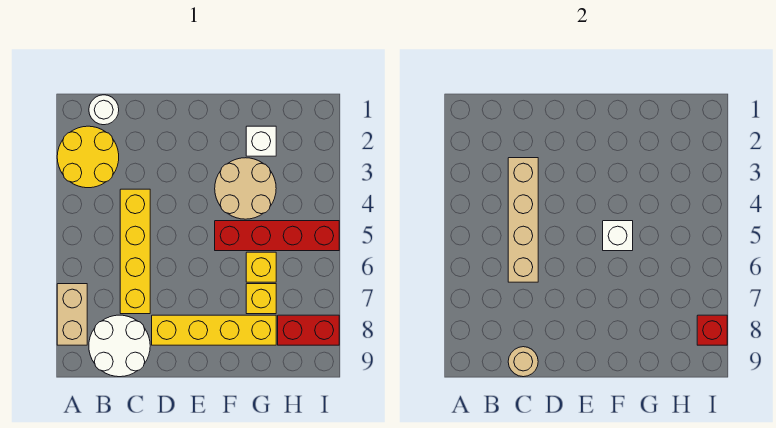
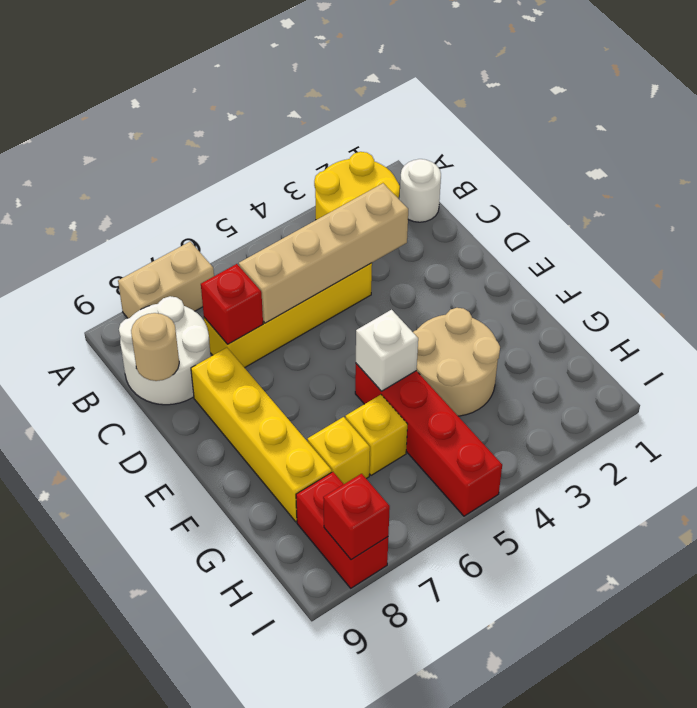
none -> red 1x1 brick [201,264,263,344]
white 1x1 brick [246,126,276,156] -> none

